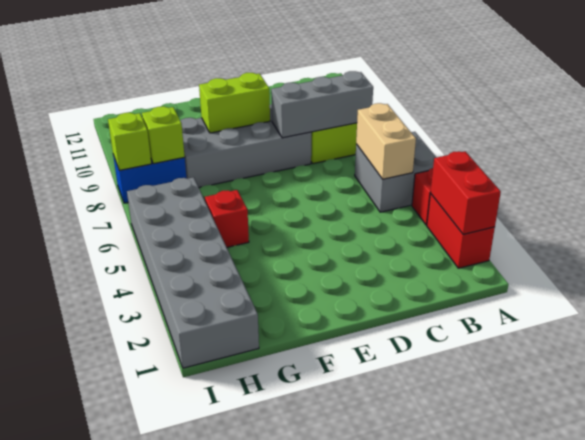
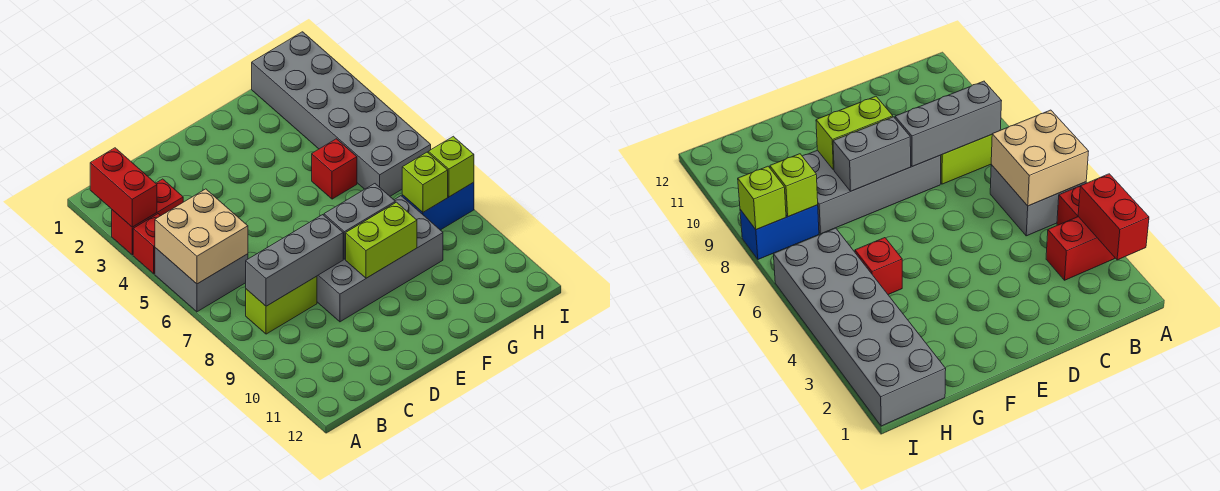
red 1x2 brick [427,194,495,268] -> red 1x2 brick turned to [112,179,183,255]
tan 1x2 brick [356,103,416,179] -> tan 2x2 brick [155,189,248,284]
none -> grey 1x2 brick [324,184,395,259]

